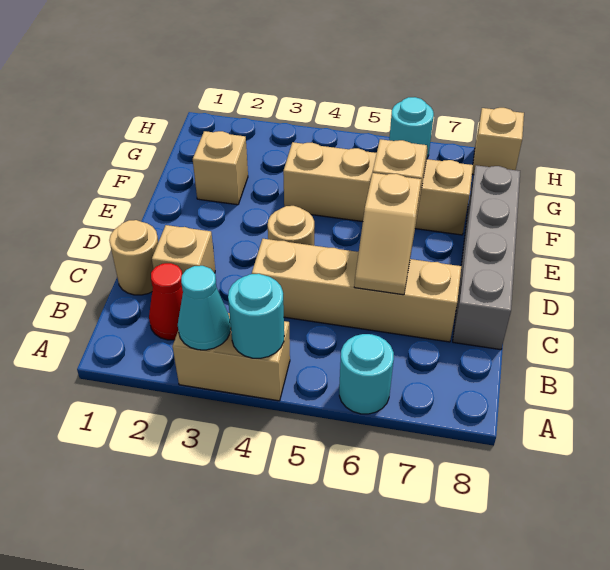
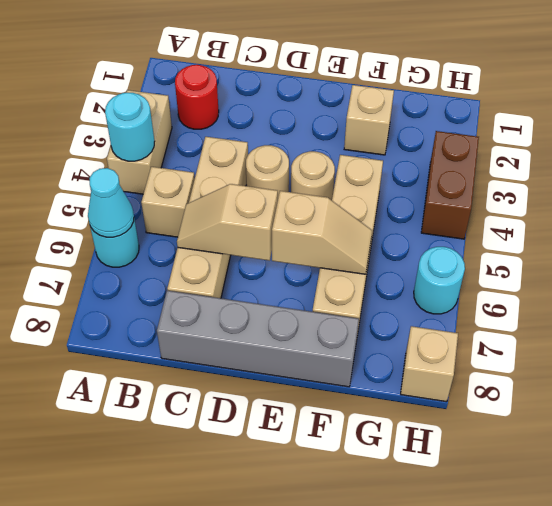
cyan 1x1 cone [178,266,231,350] -> cyan 1x1 cone moved to [88,168,134,237]
red 1x1 cone [149,263,183,340] -> red 1x1 round brick [175,65,219,129]
tan 1x1 round brick [109,220,158,295] -> tan 1x1 round brick moved to [291,151,335,200]
tan 1x1 brick [152,225,215,274] -> tan 1x1 brick moved to [141,167,195,237]
none -> brown 1x2 brick [421,131,479,239]

